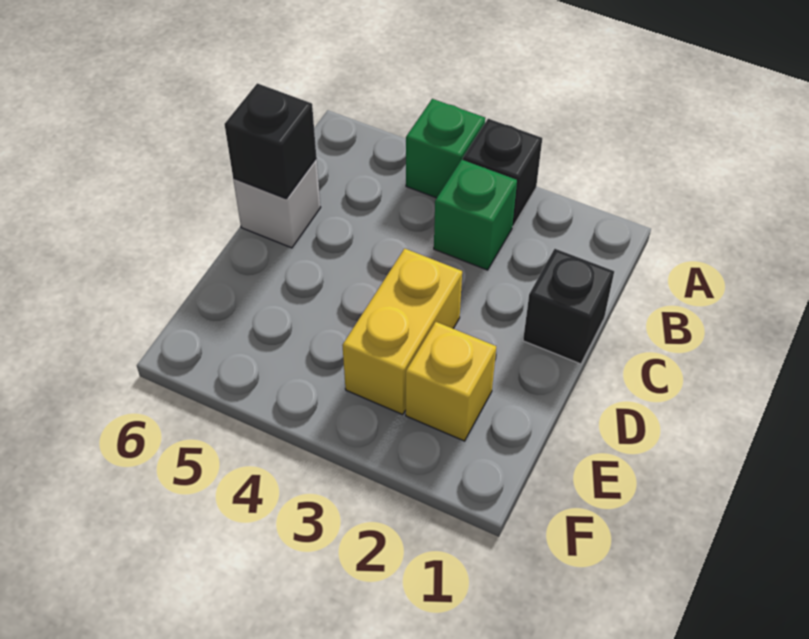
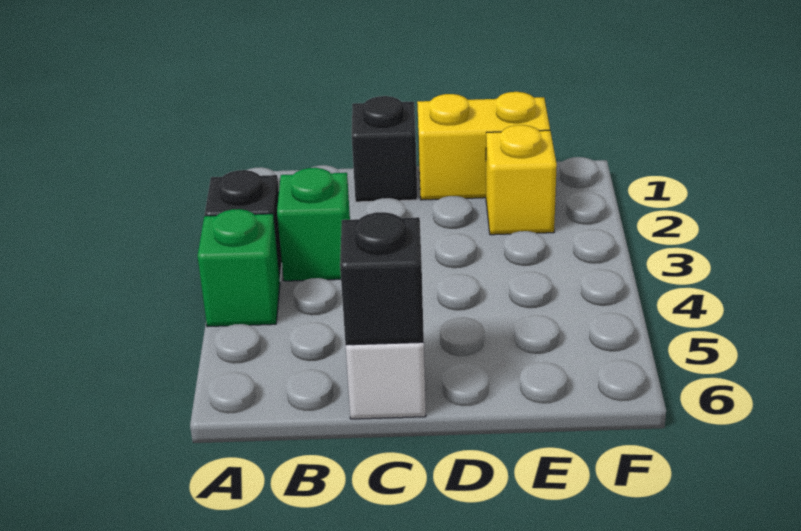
yellow 1x2 brick [342,248,462,414] -> yellow 1x2 brick moved to [417,92,550,200]

